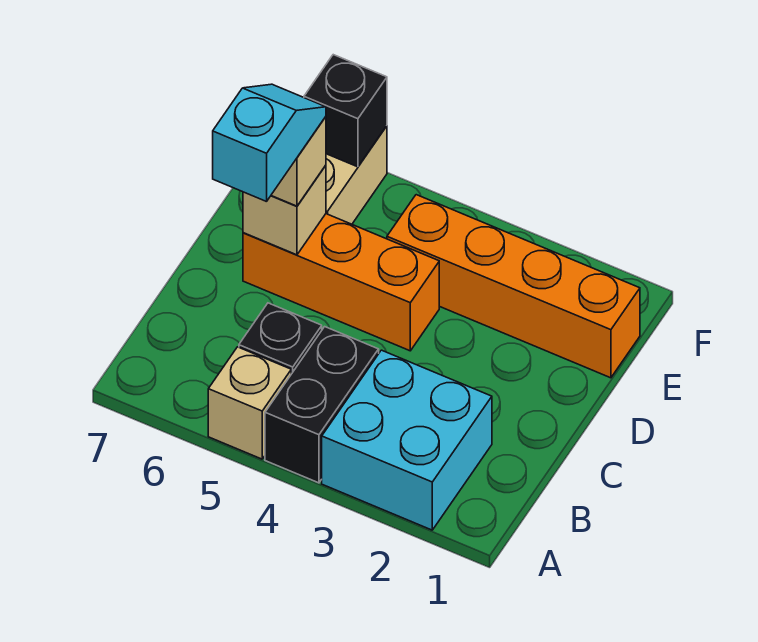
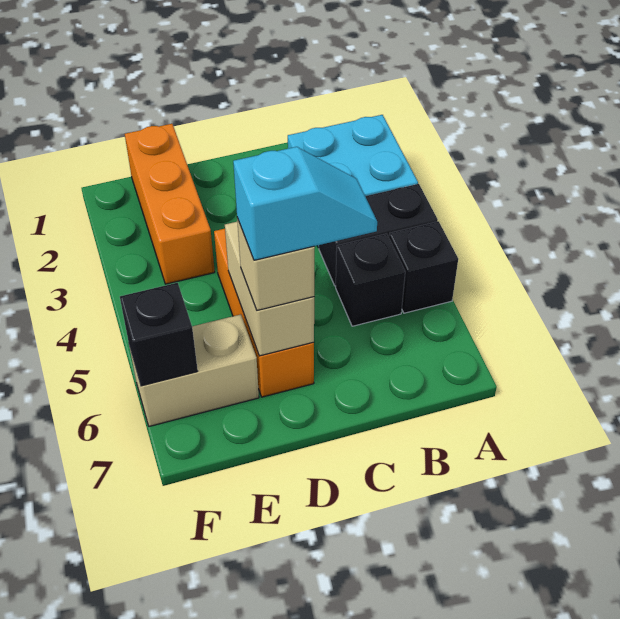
tan 1x1 brick [208,347,291,459] -> black 1x1 brick [389,221,458,313]
cyan 1x2 slope [213,84,326,202] -> cyan 1x2 slope turned to [233,147,377,260]
tan 1x1 brick [243,165,326,255] -> tan 1x2 brick [225,222,314,356]
orange 1x4 brick [387,195,640,378] -> orange 1x3 brick [125,124,215,284]

